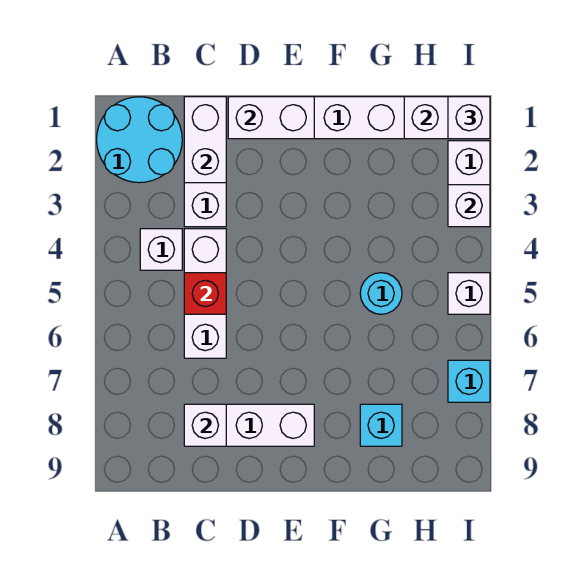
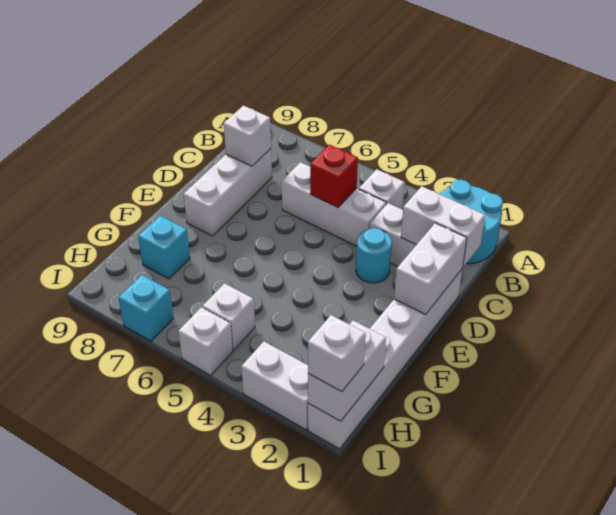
cyan 1x1 round brick [360,273,402,314] -> cyan 1x1 round brick moved to [356,228,392,283]
white 1x1 brick [448,185,490,227] -> white 1x1 brick moved to [202,283,255,350]

